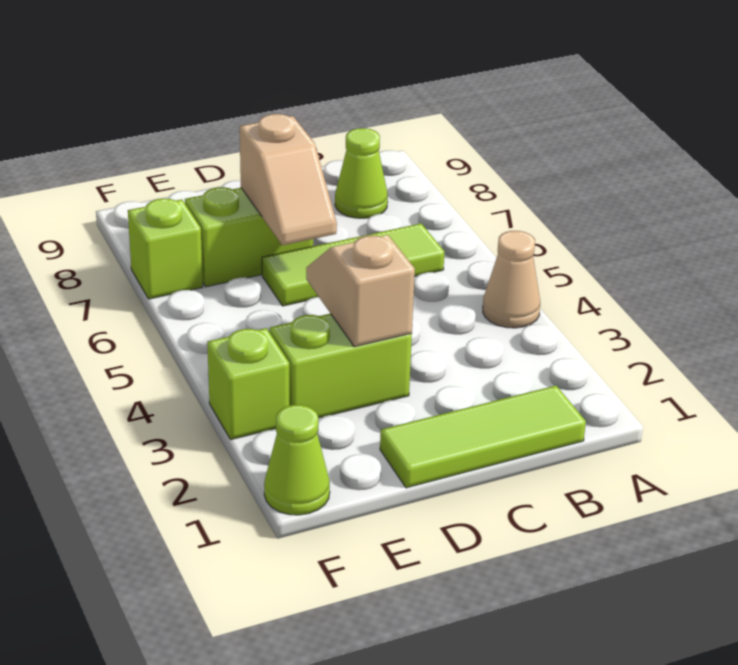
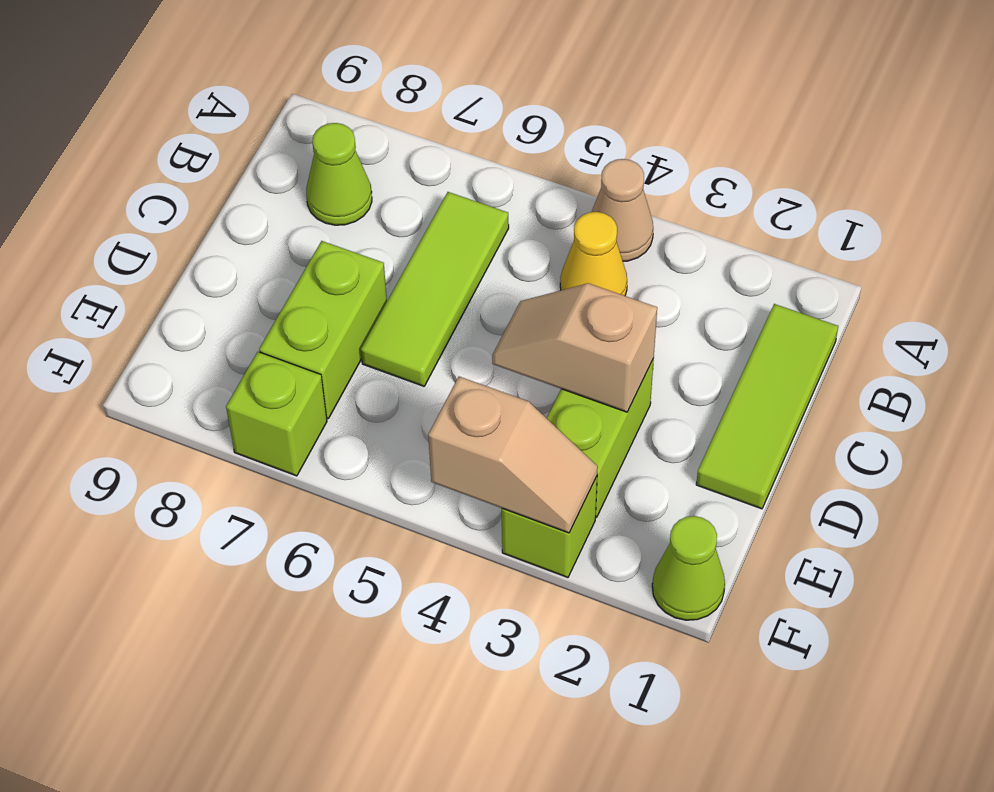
none -> yellow 1x1 cone [560,212,627,296]
tan 1x2 slope [240,114,337,245] -> tan 1x2 slope moved to [428,377,598,533]

